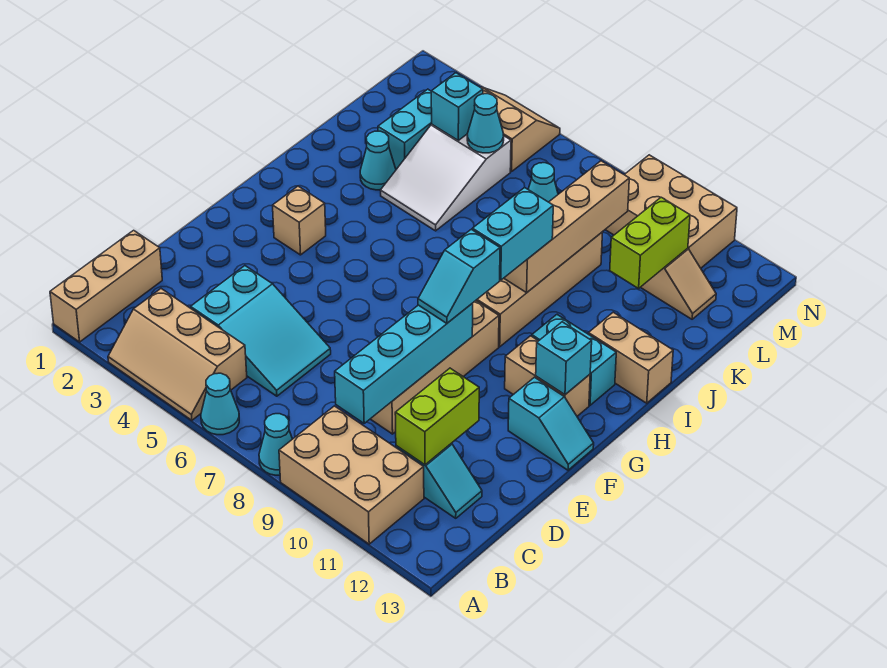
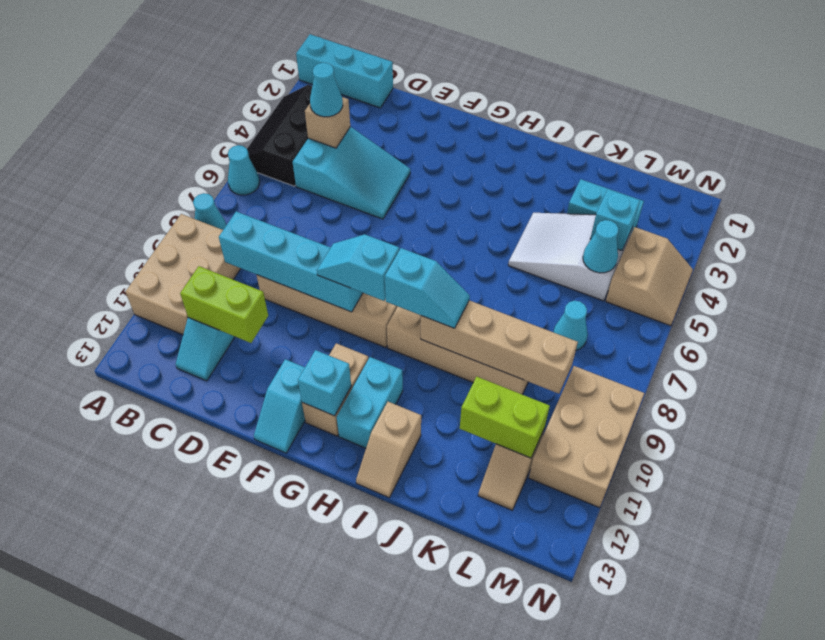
tan 1x3 brick [50,230,162,342] -> cyan 1x3 brick [296,34,393,108]
tan 2x3 slope [108,289,247,420] -> black 2x3 slope [247,85,312,186]
cyan 2x3 slope [191,266,331,396] -> cyan 2x3 slope turned to [293,127,410,219]
tan 1x1 brick [273,186,326,255] -> tan 1x1 brick moved to [305,97,350,148]
cyan 1x2 brick [472,187,553,280] -> cyan 1x2 slope [385,248,470,328]
tan 1x2 brick [588,312,673,403] -> tan 1x2 slope [356,402,421,498]
cyan 1x1 cone [360,131,396,190] -> cyan 1x1 cone moved to [310,63,343,117]

